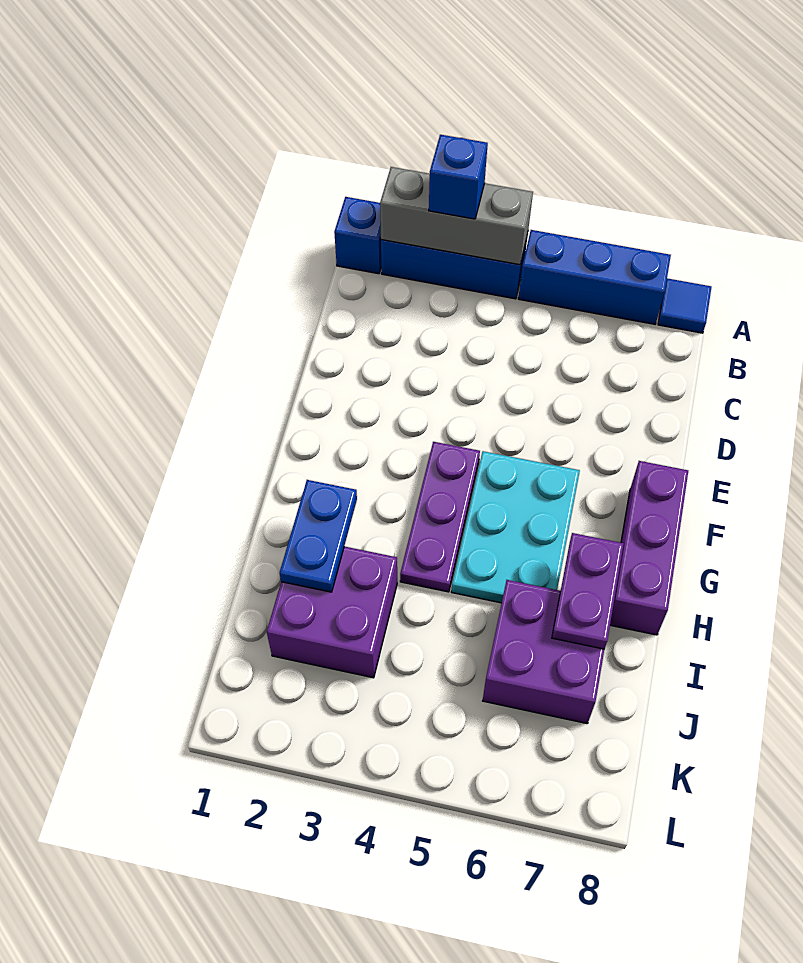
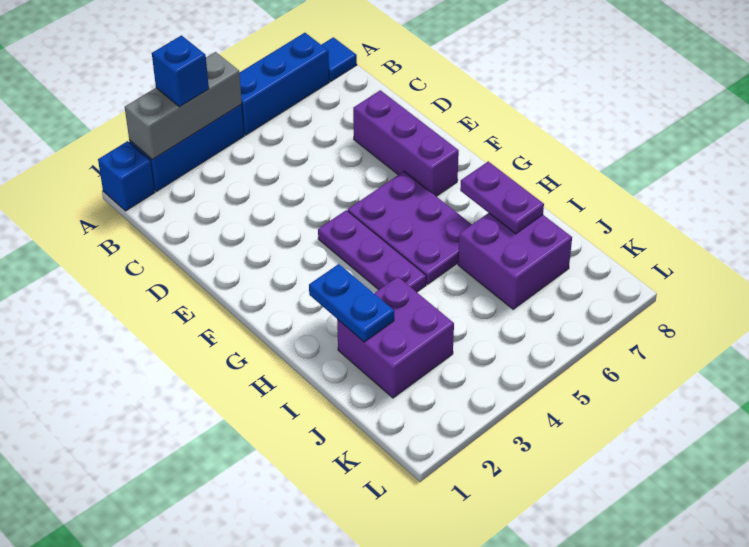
cyan 2x3 plate [451,451,580,603] -> purple 2x3 plate [348,171,472,284]
purple 1x3 brick [610,461,688,635] -> purple 1x3 brick moved to [353,90,459,196]

